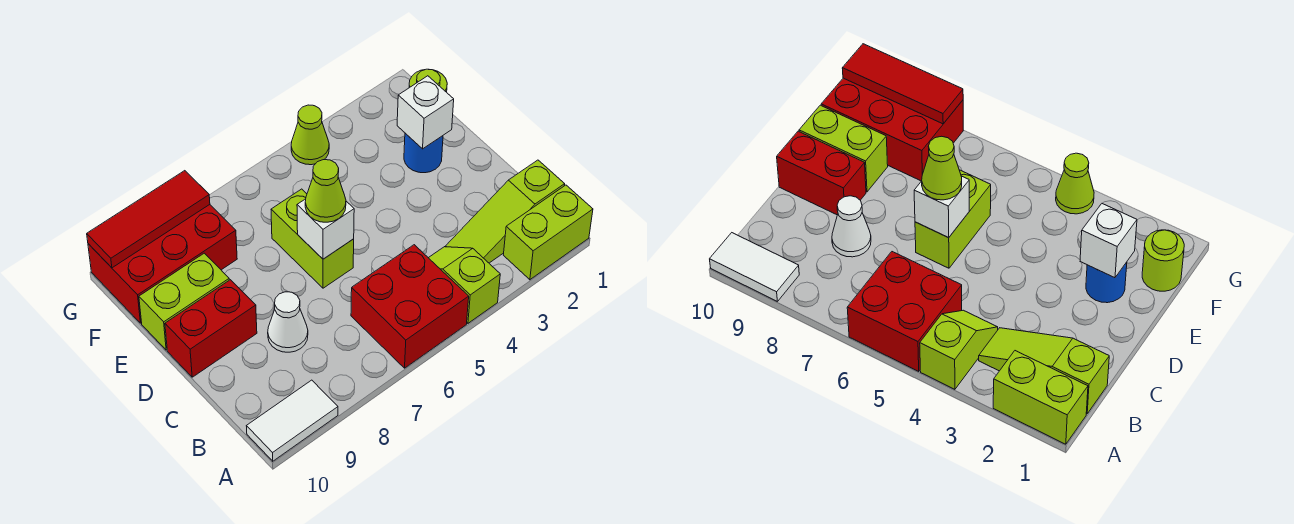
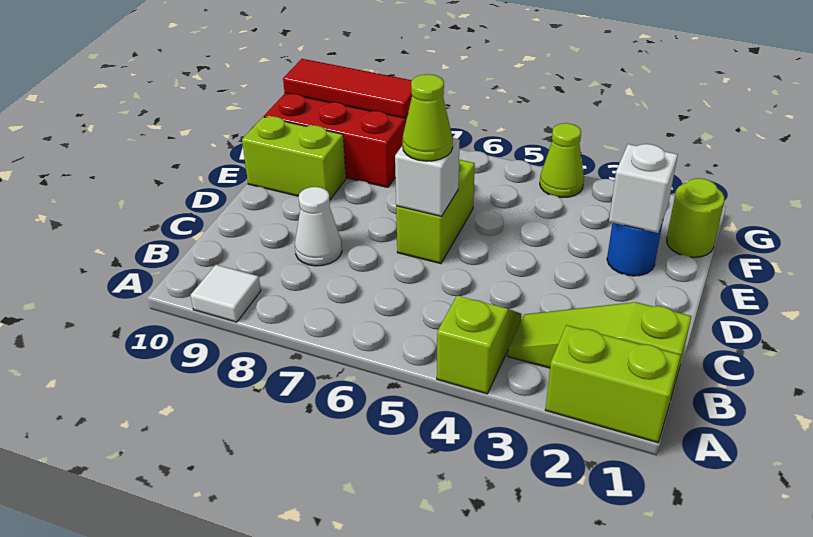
red 2x2 brick [351,245,469,368] -> none
white 1x2 tile [247,380,338,461] -> white 1x1 tile [191,265,261,322]
red 1x2 brick [165,280,257,377] -> none

